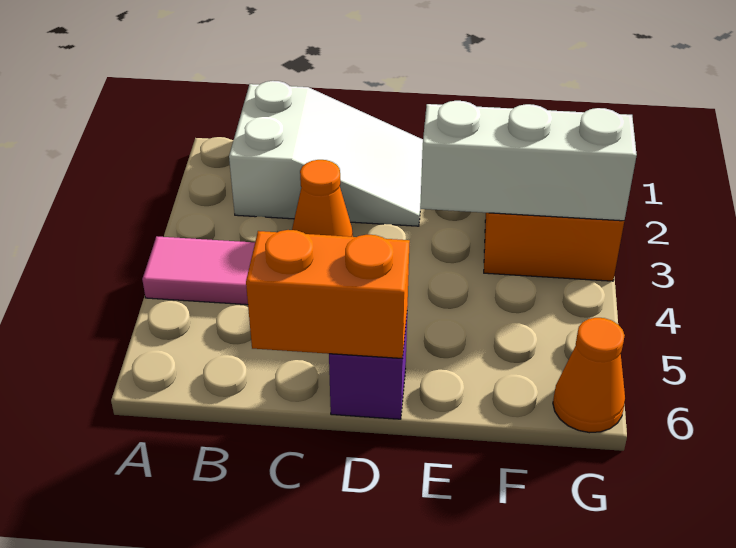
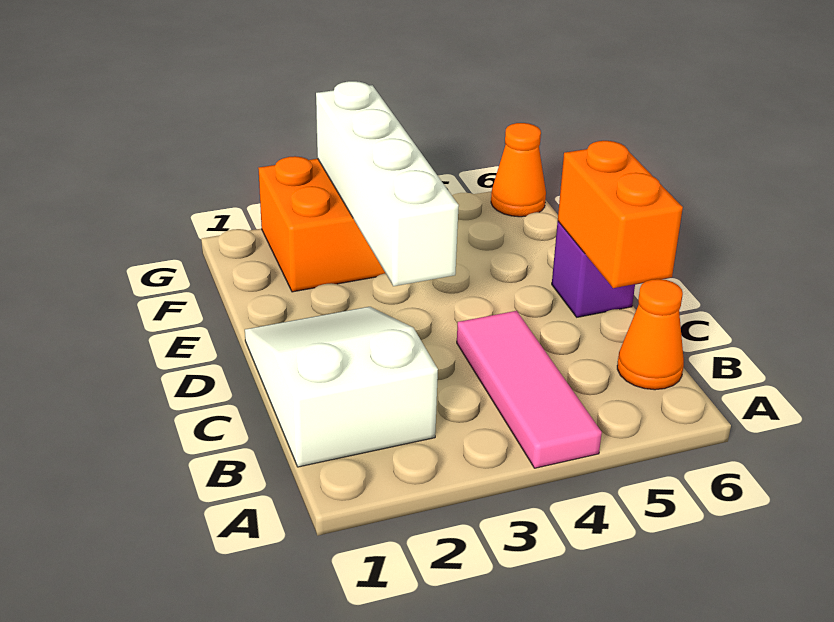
orange 1x1 cone [292,160,353,237] -> orange 1x1 cone moved to [617,279,684,390]
white 1x3 brick [420,101,637,221] -> white 1x4 brick [316,81,459,286]

